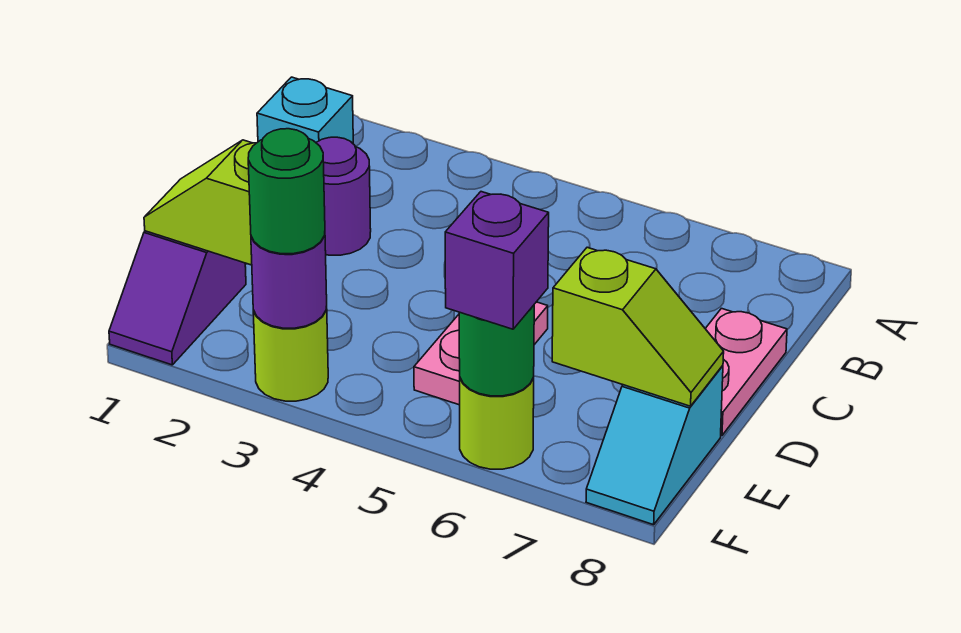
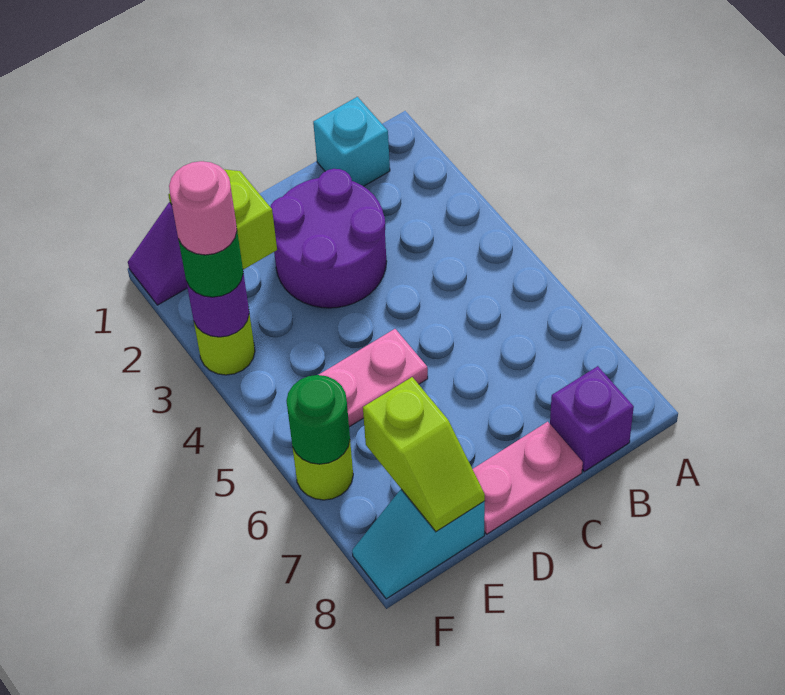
purple 1x1 round brick [316,137,371,255] -> purple 2x2 round brick [270,169,387,308]
none -> pink 1x1 round brick [169,161,237,255]
purple 1x1 brick [445,192,549,329] -> purple 1x1 brick moved to [550,366,634,472]

